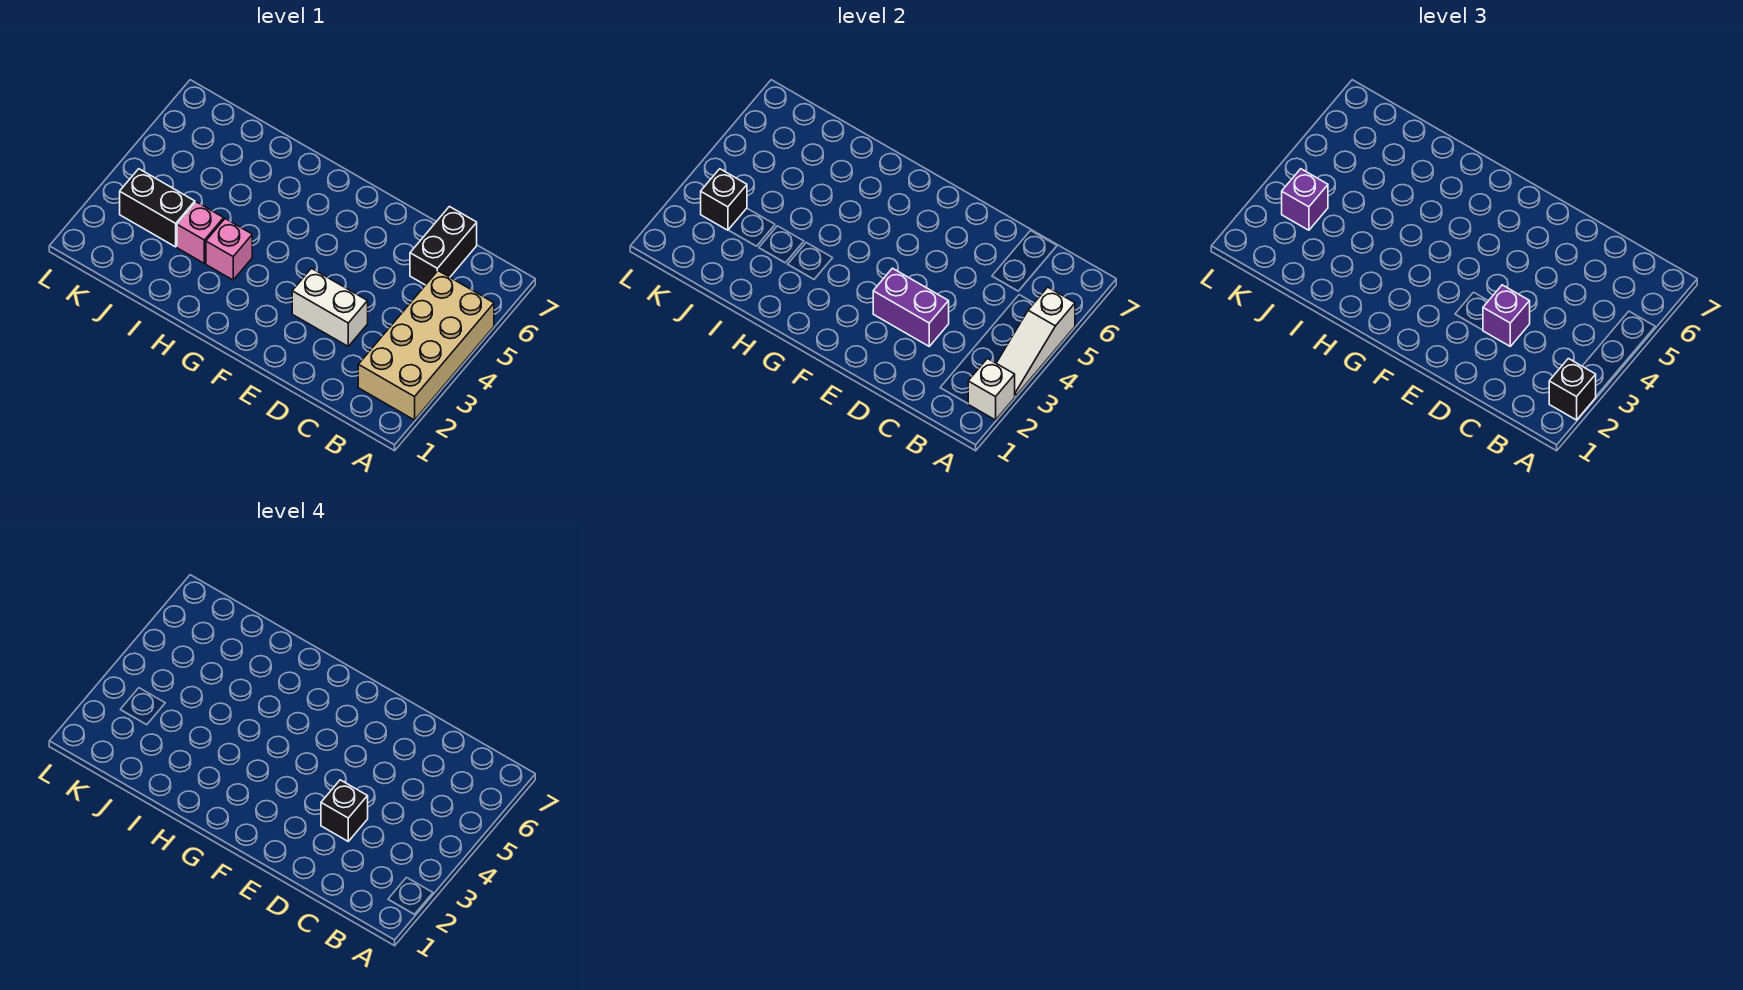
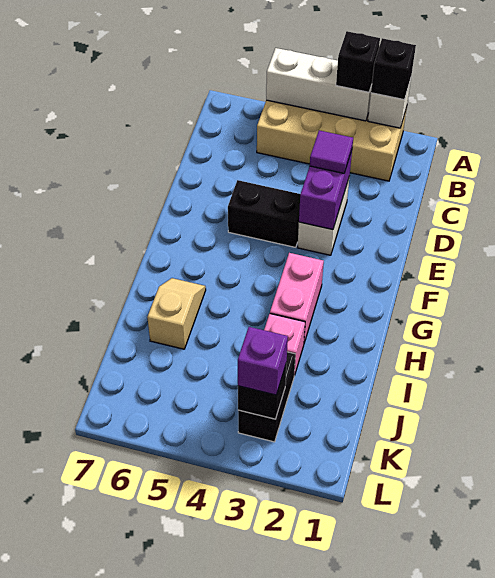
white 1x3 slope [996,287,1075,396] -> white 1x3 brick [266,48,372,121]
black 1x2 brick [410,207,477,285] -> black 1x2 brick moved to [228,180,300,247]
purple 1x1 brick [1483,285,1530,346] -> purple 1x1 tile [310,130,353,173]
black 1x1 brick [321,780,368,841] -> black 1x1 brick moved to [336,31,380,92]
pink 1x1 brick [206,219,252,280] -> pink 1x2 brick [270,253,324,343]
none -> tan 1x2 slope [147,278,206,349]

